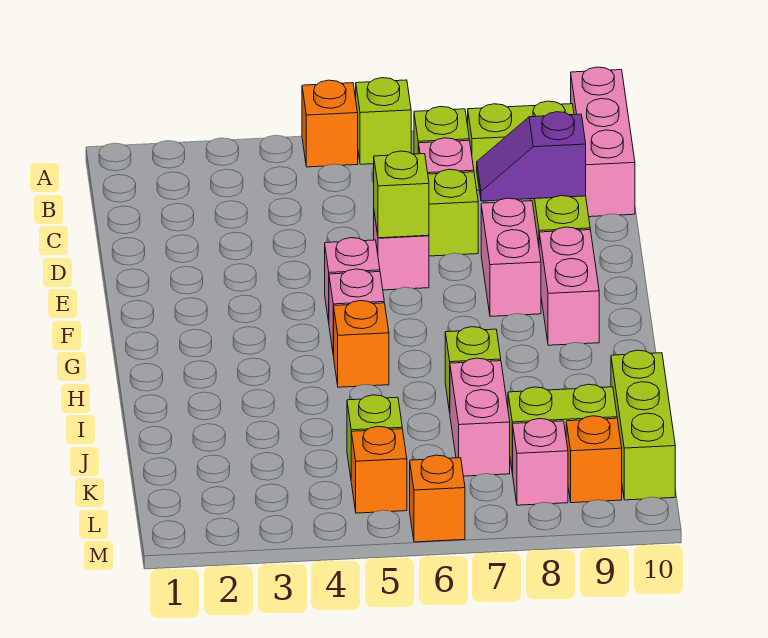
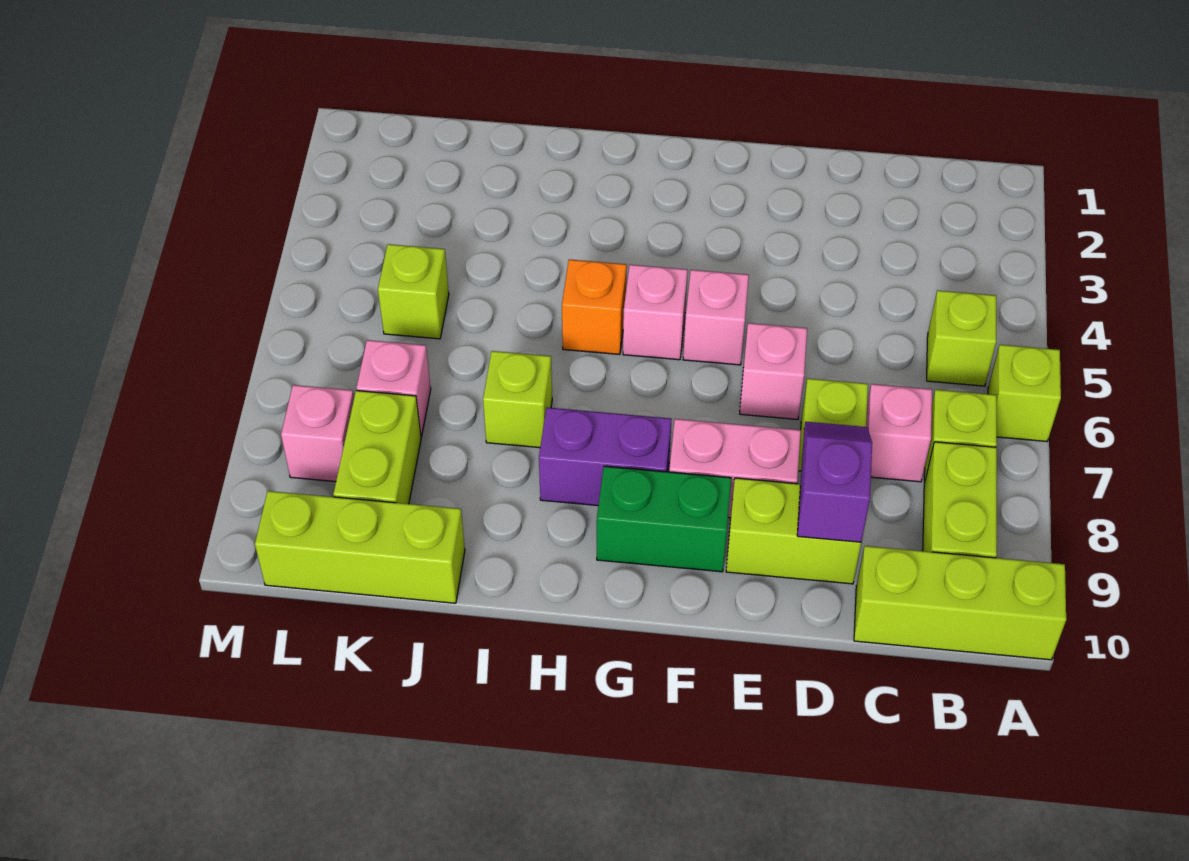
orange 1x1 brick [302,80,358,167] -> none
pink 1x3 brick [571,67,635,217] -> lime 1x3 brick [854,546,1066,660]
lime 1x1 brick [374,151,429,238] -> lime 1x1 brick moved to [927,290,996,386]
pink 1x2 brick [539,227,599,345] -> green 1x2 brick [597,466,731,572]
none -> purple 1x2 brick [539,408,672,506]
pink 1x2 brick [450,358,510,476] -> pink 1x1 brick [356,340,431,437]
orange 1x1 brick [351,426,407,513] -> none
orange 1x1 brick [566,416,622,503] -> none
orange 1x1 brick [410,455,465,542] -> none

